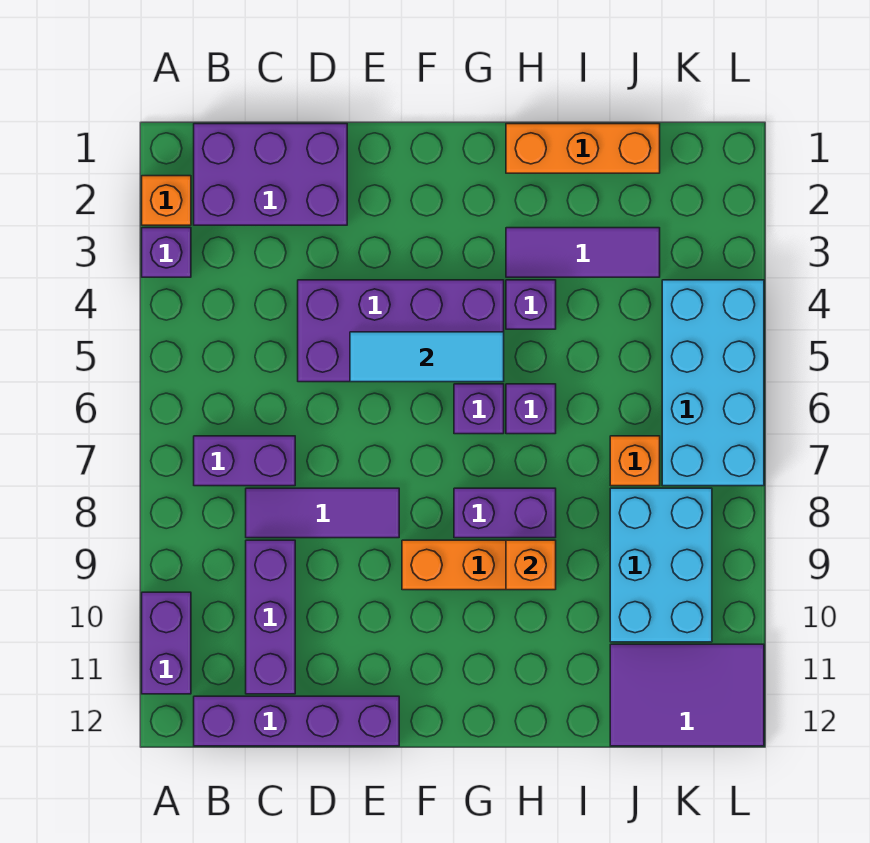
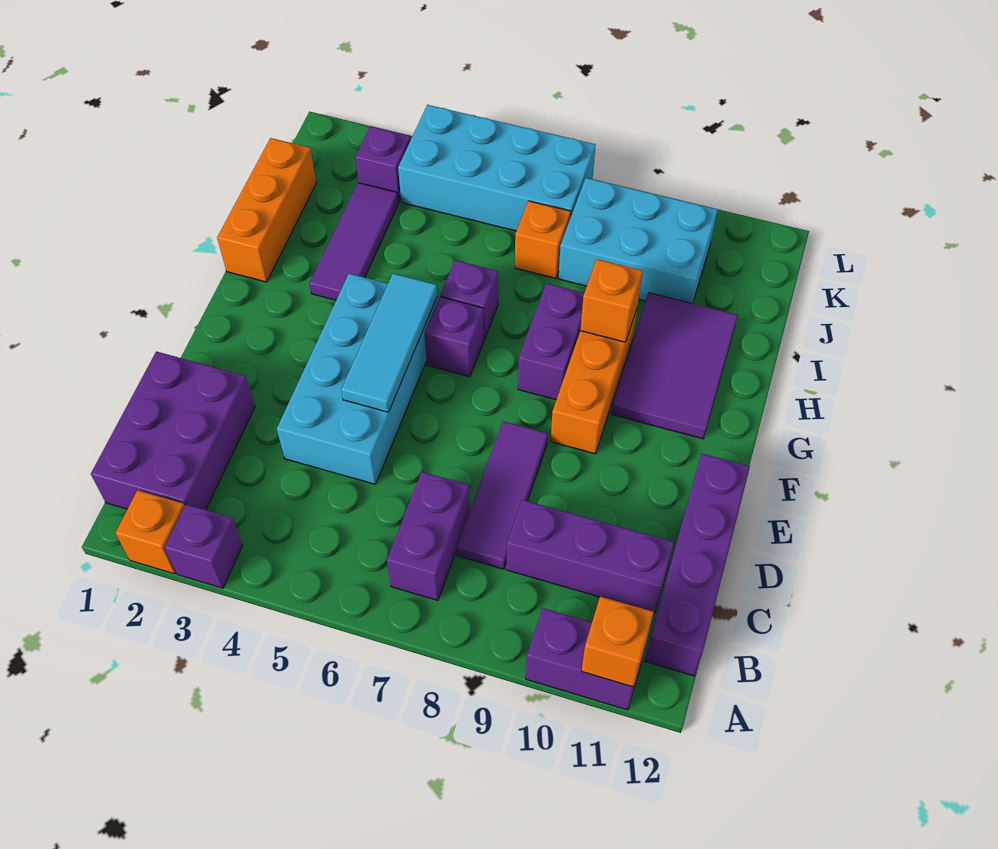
none -> orange 1x1 brick [581,596,654,687]
purple 2x4 brick [298,280,504,382] -> cyan 2x4 brick [277,274,438,484]
purple 1x1 brick [506,280,556,329] -> purple 1x1 brick moved to [355,126,411,202]
purple 2x3 tile [610,644,764,746] -> purple 2x3 tile moved to [611,293,738,439]

